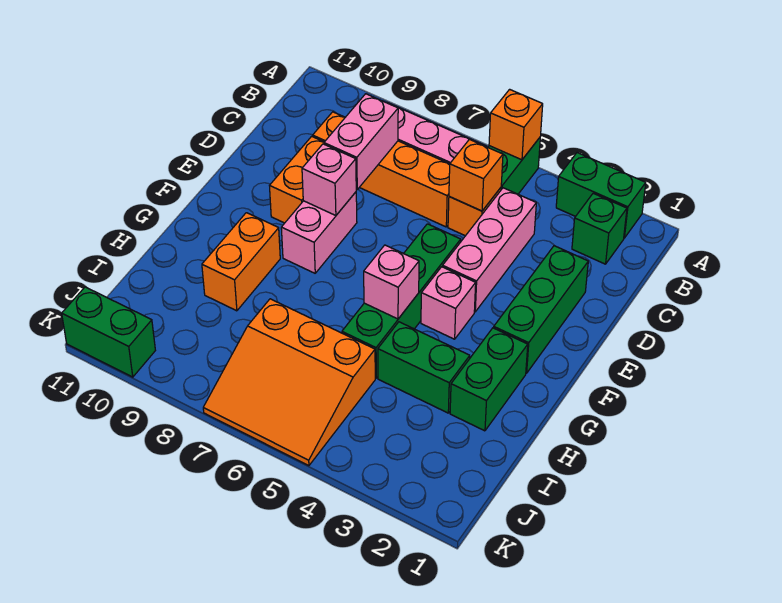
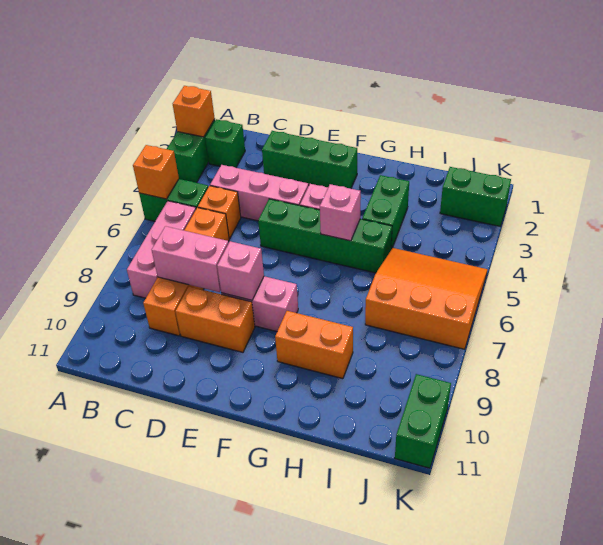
orange 1x1 brick [449,139,503,211] -> orange 1x1 brick moved to [173,86,215,137]
green 1x2 brick [450,328,528,431] -> green 1x2 brick moved to [440,167,511,226]
orange 3x3 slope [203,299,375,466] -> orange 3x3 slope turned to [365,248,487,349]

